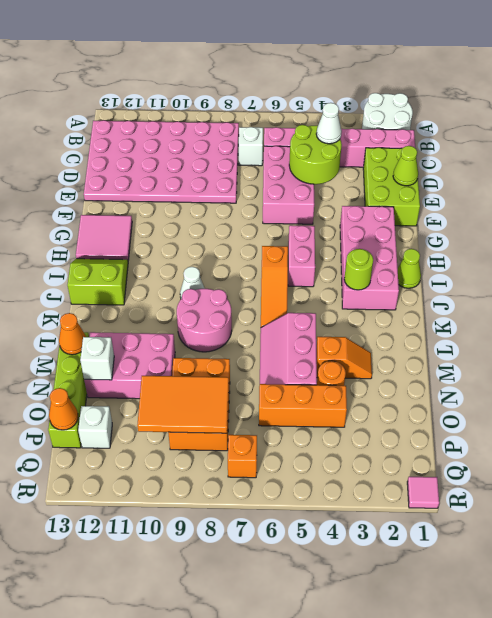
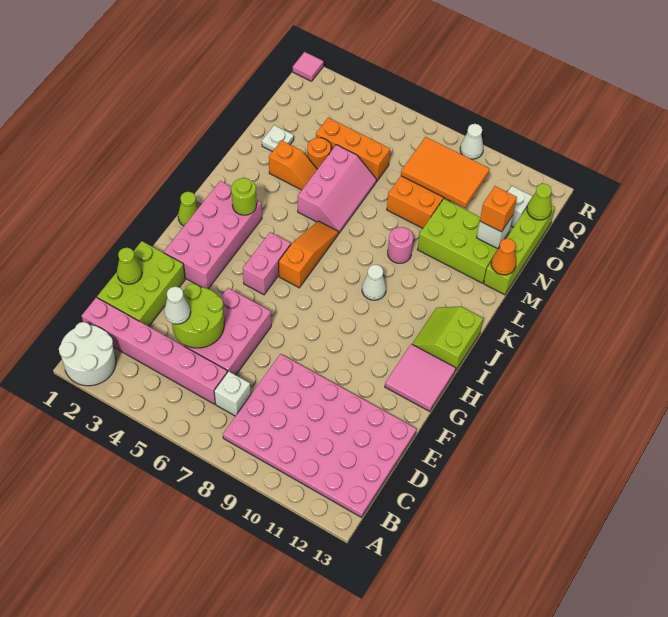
lime 2x2 slope [68,259,128,305] -> lime 2x2 slope turned to [412,307,483,371]
pink 2x2 round brick [177,289,232,352] -> pink 1x1 round brick [388,227,413,263]
orange 1x2 slope [316,337,372,379] -> orange 1x2 slope turned to [269,140,317,190]
pink 2x3 brick [84,332,175,399] -> lime 2x3 brick [417,199,509,283]
none -> white 1x1 plate [262,125,294,152]
orange 1x1 cone [49,388,78,430] -> lime 1x1 cone [527,184,552,220]
orange 1x1 brick [228,435,257,478] -> orange 1x1 brick moved to [480,186,517,232]
none -> white 1x1 cone [460,124,483,159]

